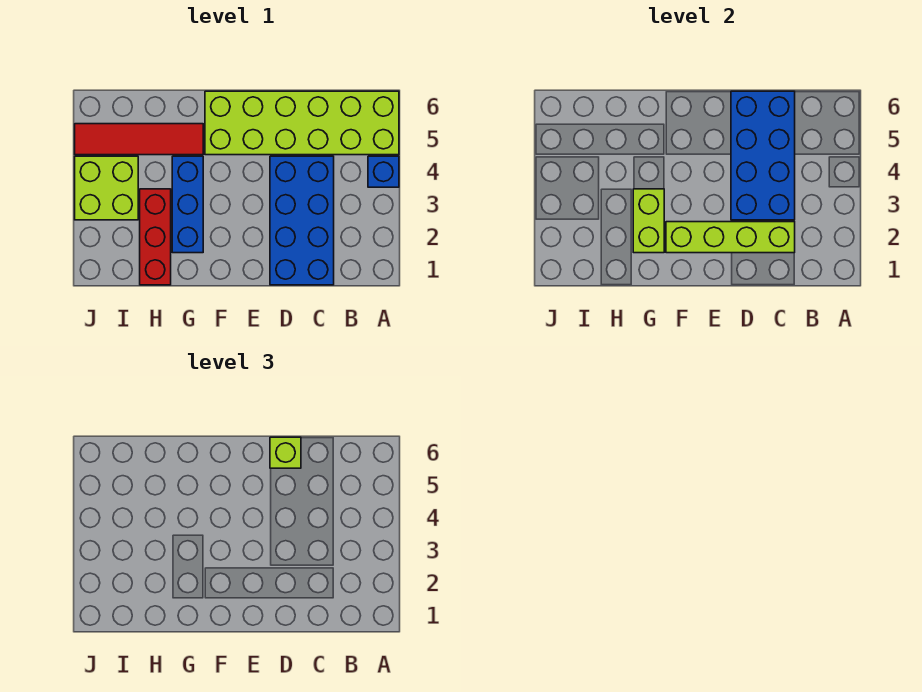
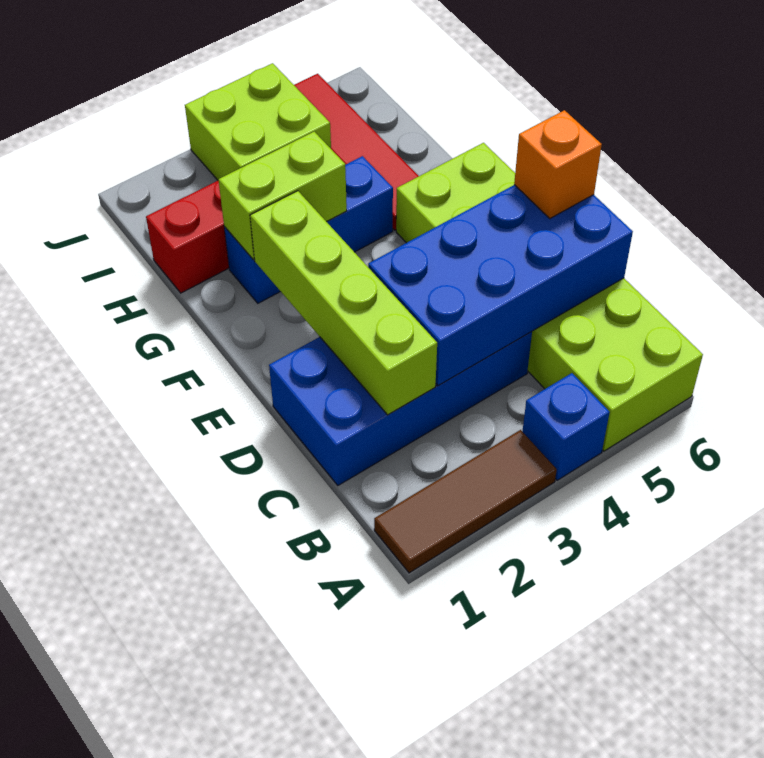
none -> brown 1x3 tile [374,430,557,573]
lime 1x1 brick [270,437,301,468] -> orange 1x1 brick [514,110,602,218]

